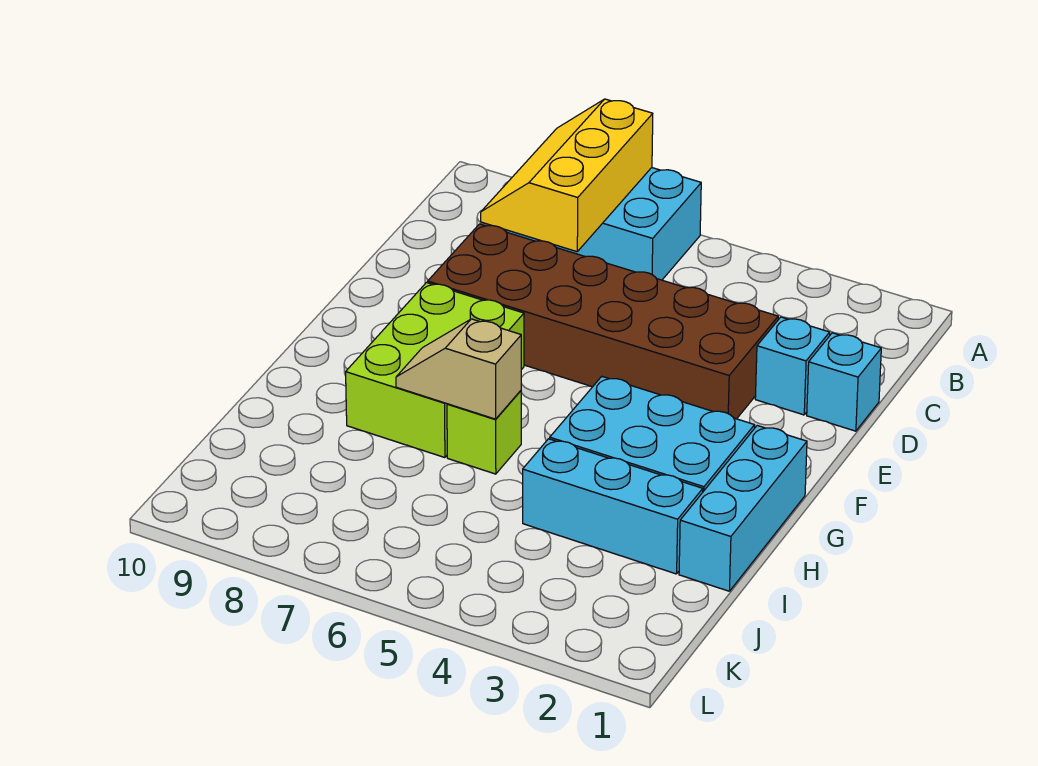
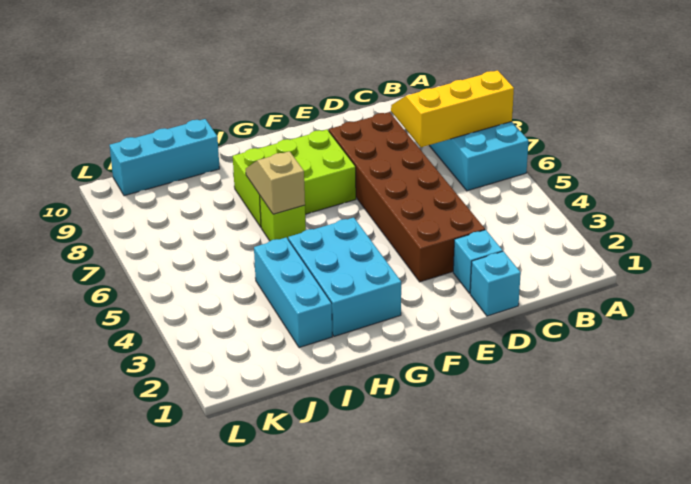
cyan 1x3 brick [679,426,807,591] -> cyan 1x3 brick moved to [110,119,220,196]

